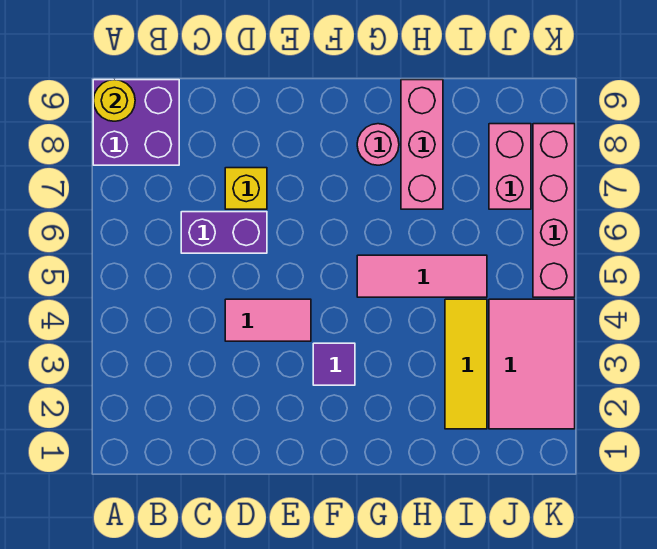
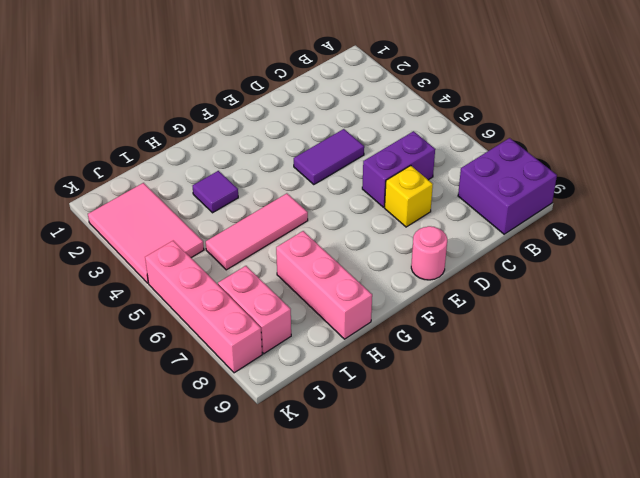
yellow 1x1 round brick [93,80,135,121] -> none
pink 1x2 tile [225,299,311,341] -> purple 1x2 tile [294,129,364,185]
purple 1x1 tile [313,343,355,385] -> purple 1x1 tile moved to [193,171,238,213]
pink 1x1 round brick [357,124,399,165] -> pink 1x1 round brick moved to [411,226,447,280]
yellow 1x3 tile [445,299,487,429] -> none

